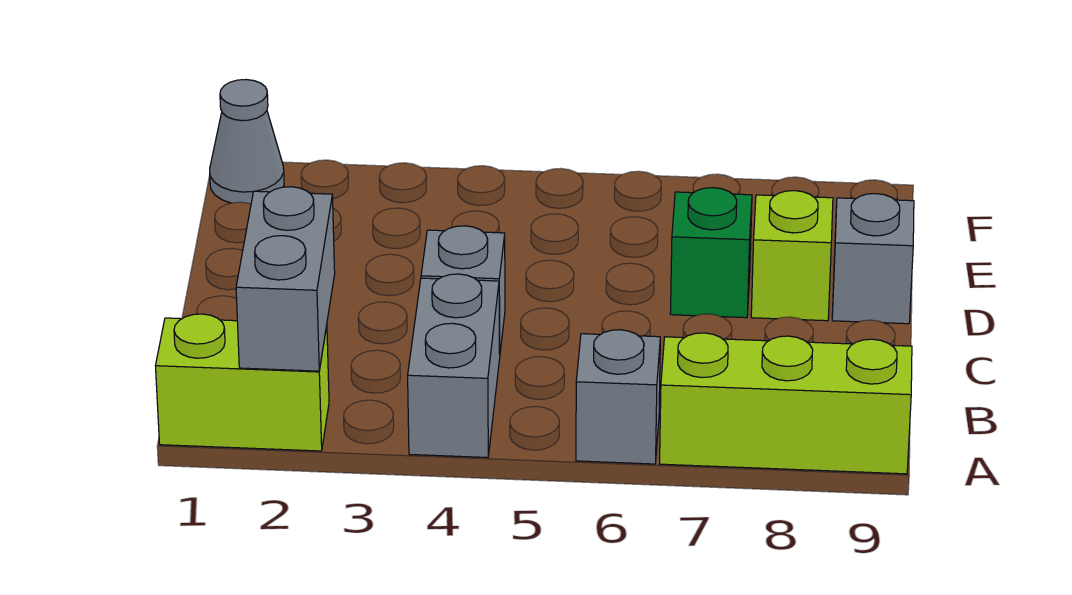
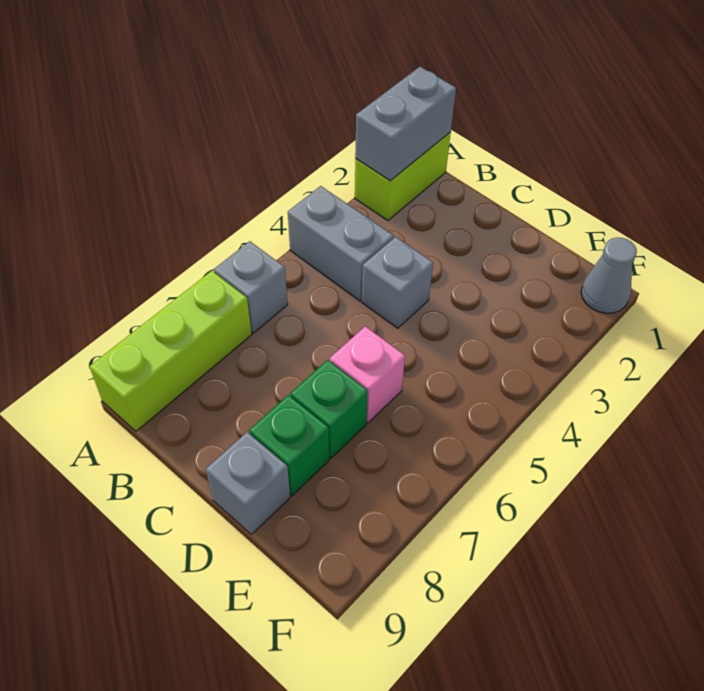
grey 1x2 brick [236,187,335,371] -> grey 1x2 brick turned to [355,67,456,181]
none -> pink 1x1 brick [330,326,405,423]
lime 1x1 brick [751,191,833,321] -> green 1x1 brick [249,395,329,496]

